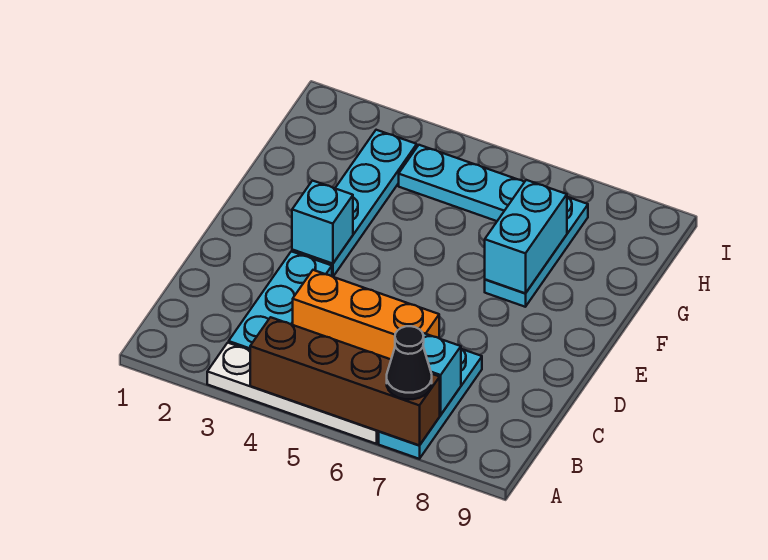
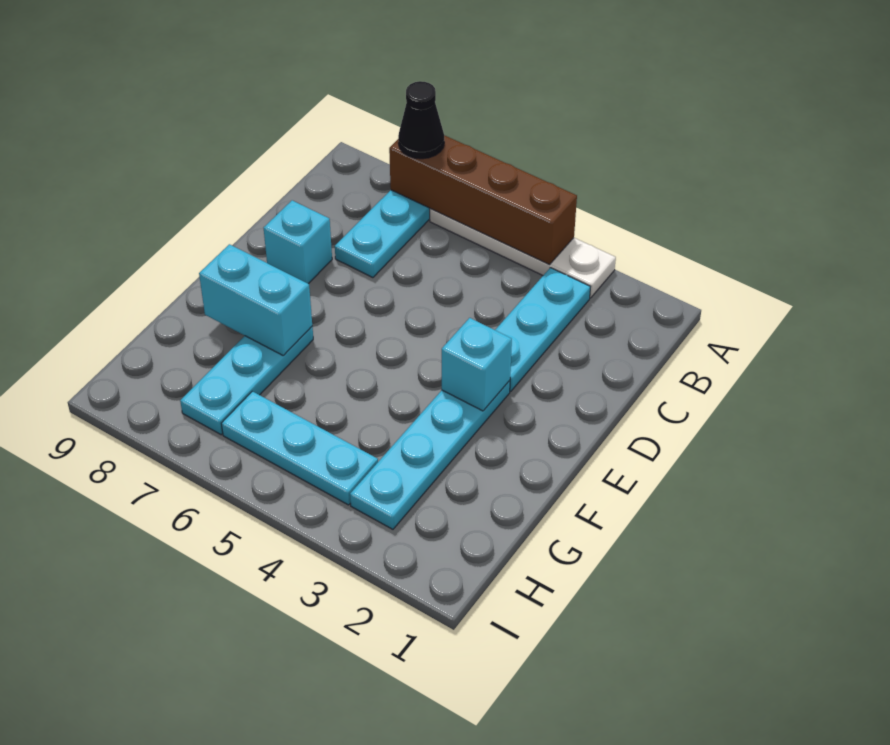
cyan 1x1 brick [423,333,461,415] -> cyan 1x1 brick moved to [264,200,332,284]
orange 1x3 brick [293,270,439,359] -> none
cyan 1x2 brick [485,180,567,294] -> cyan 1x2 brick turned to [199,244,312,356]

